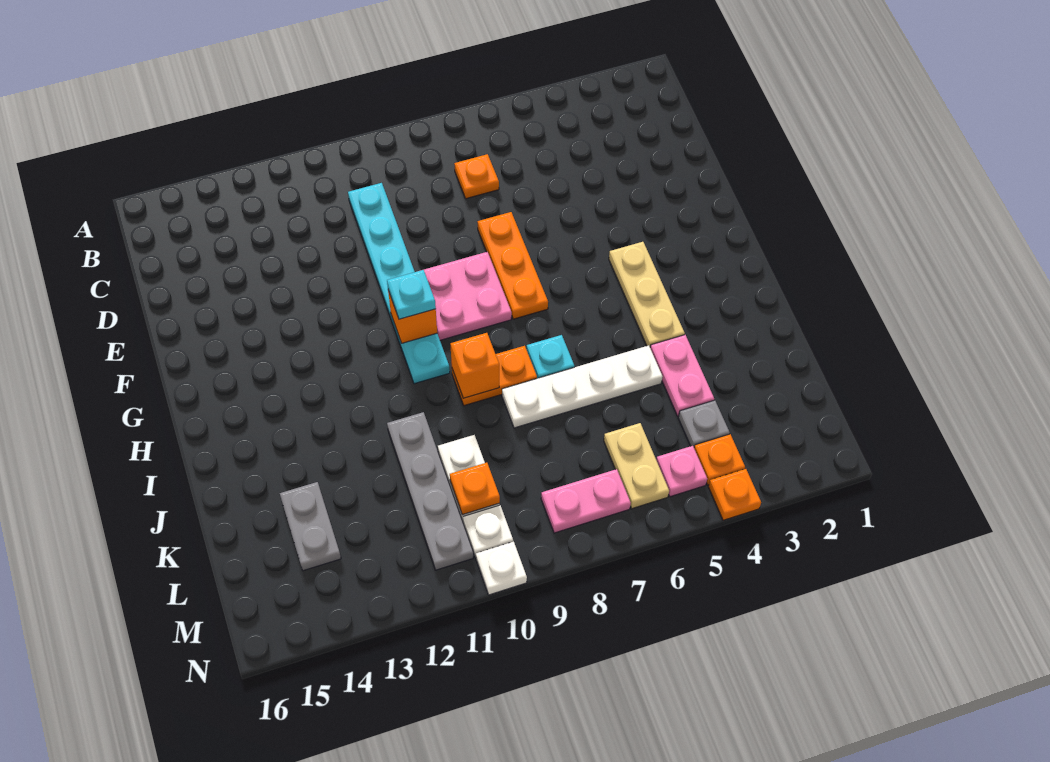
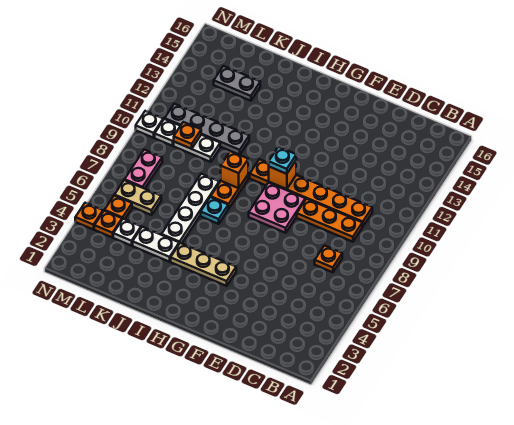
cyan 1x6 plate [348,183,450,384] -> orange 1x6 plate [250,159,372,226]
orange 1x3 plate [477,212,548,319] -> orange 1x3 plate moved to [297,199,362,242]
pink 1x2 plate [650,335,714,416] -> white 1x2 plate [133,227,179,262]
grey 1x1 plate [678,400,730,447] -> white 1x1 plate [113,219,141,246]
pink 1x1 plate [656,446,707,497] -> orange 1x1 plate [104,195,132,219]

